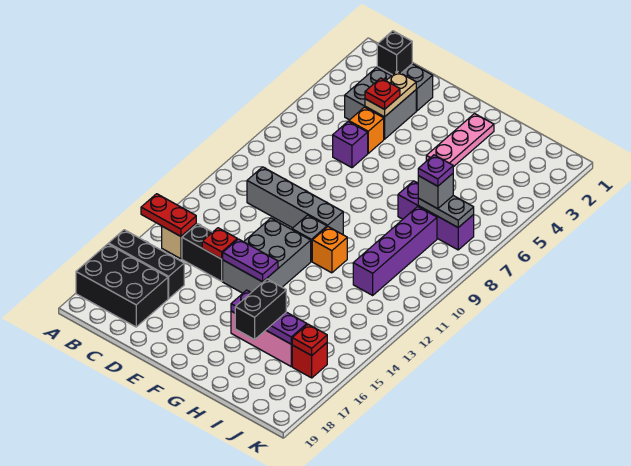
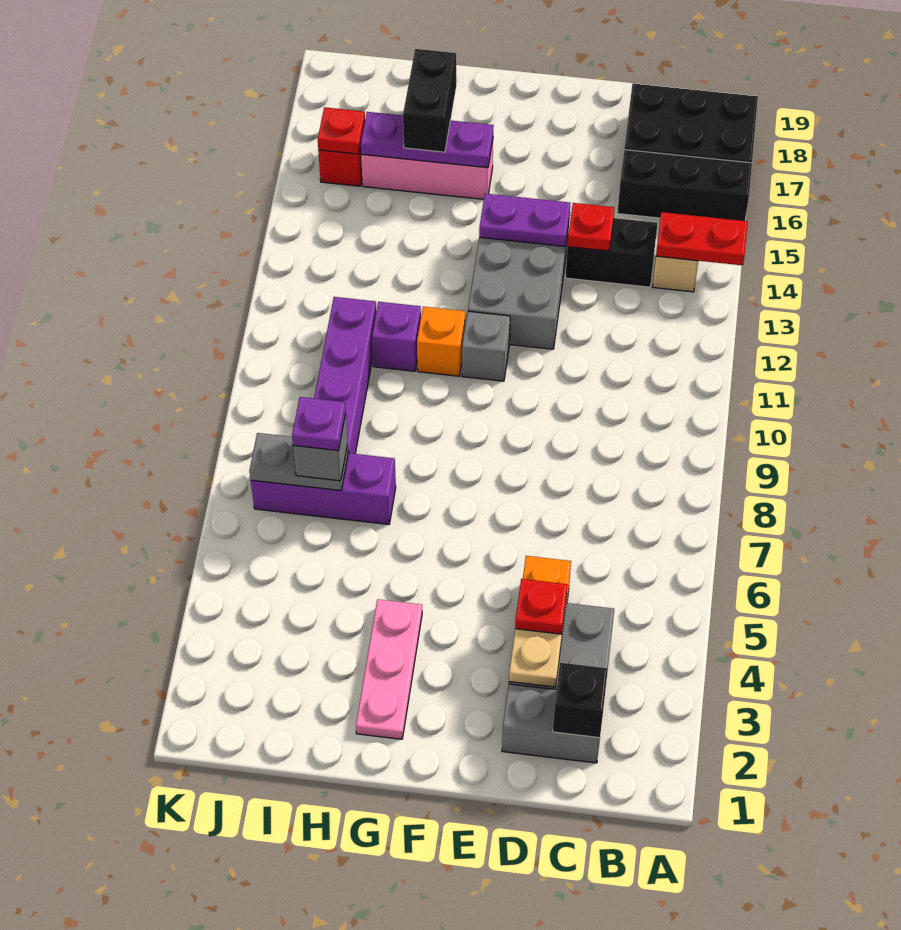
grey 1x4 brick [247,167,343,235] -> none
purple 1x1 brick [333,122,368,168] -> purple 1x1 brick moved to [372,302,421,371]

